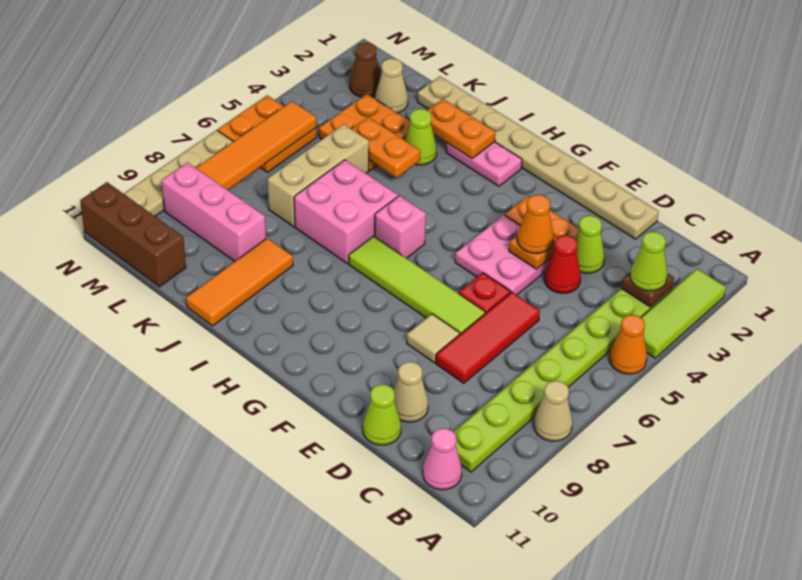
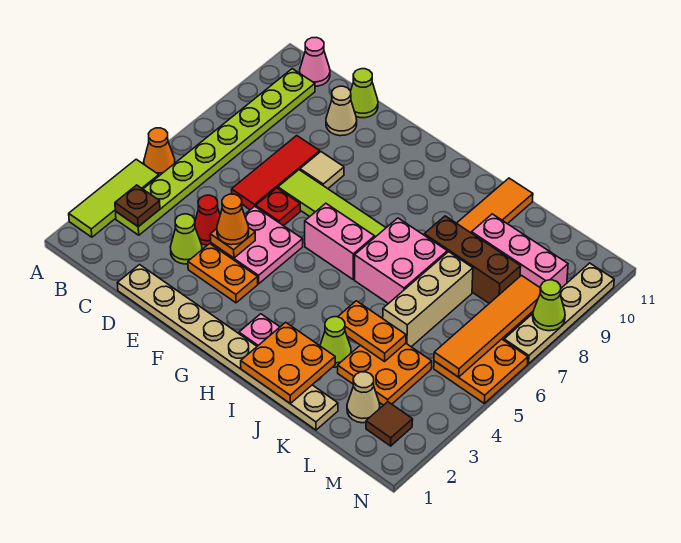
tan 1x1 cone [534,381,572,441] -> none
lime 1x1 cone [630,232,668,291] -> lime 1x1 cone moved to [533,280,565,331]
pink 1x1 brick [375,196,426,258] -> pink 1x2 brick [305,203,375,279]
orange 1x2 plate [427,99,495,158] -> orange 2x2 plate [241,322,335,403]
brown 1x3 brick [80,182,186,287] -> brown 1x3 brick moved to [424,216,521,303]
brown 1x1 cone [350,43,381,97] -> brown 1x1 tile [366,402,413,446]

